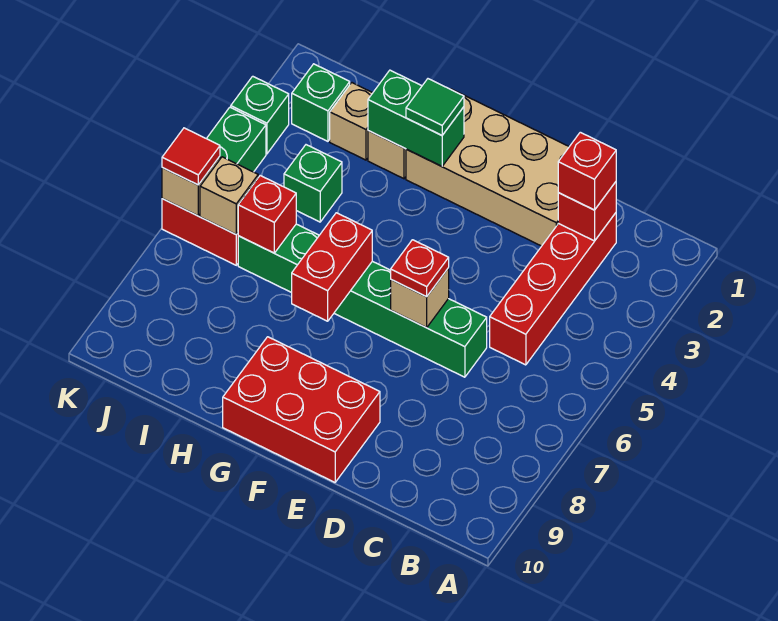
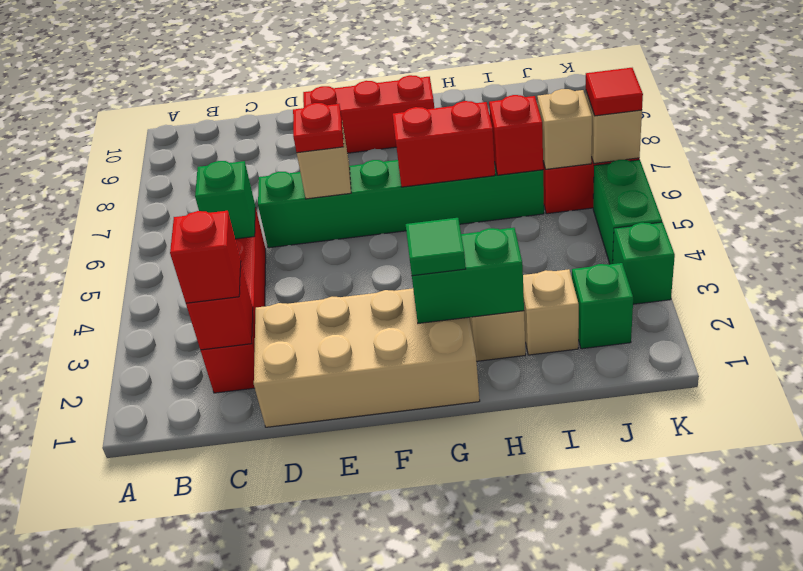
red 2x3 brick [223,337,380,482] -> red 1x3 brick [303,75,434,153]
red 1x2 brick [292,213,372,321] -> red 1x2 brick turned to [393,101,495,187]
green 1x1 brick [284,145,342,222] -> green 1x1 brick moved to [195,161,256,239]

